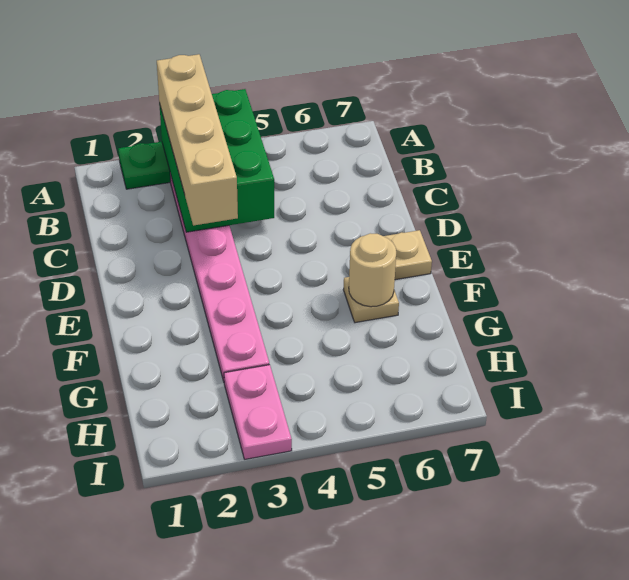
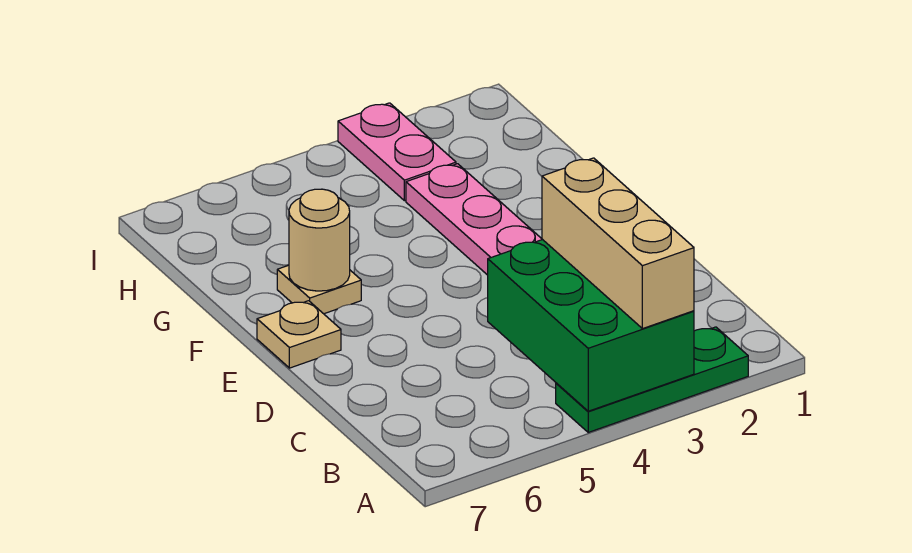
tan 1x4 brick [157,54,238,226] -> tan 1x3 brick [542,158,694,329]

